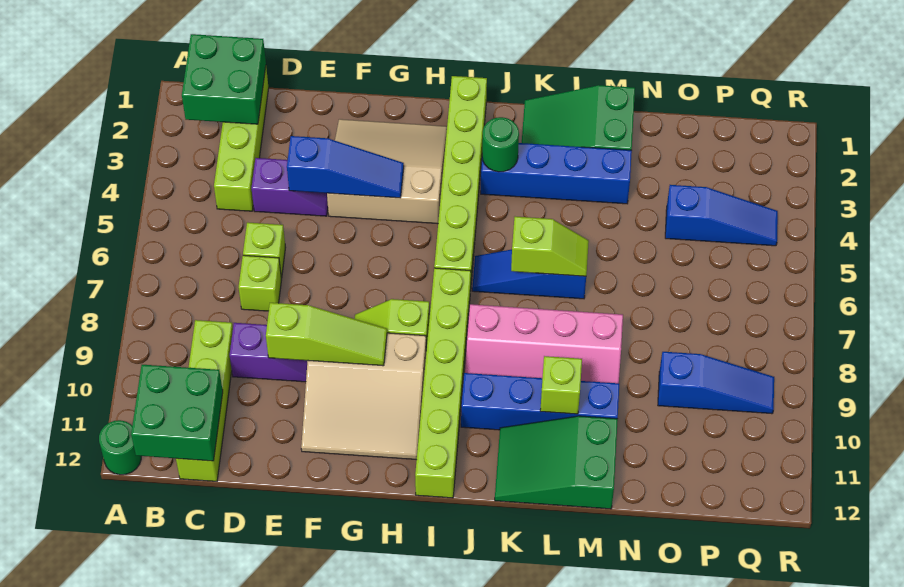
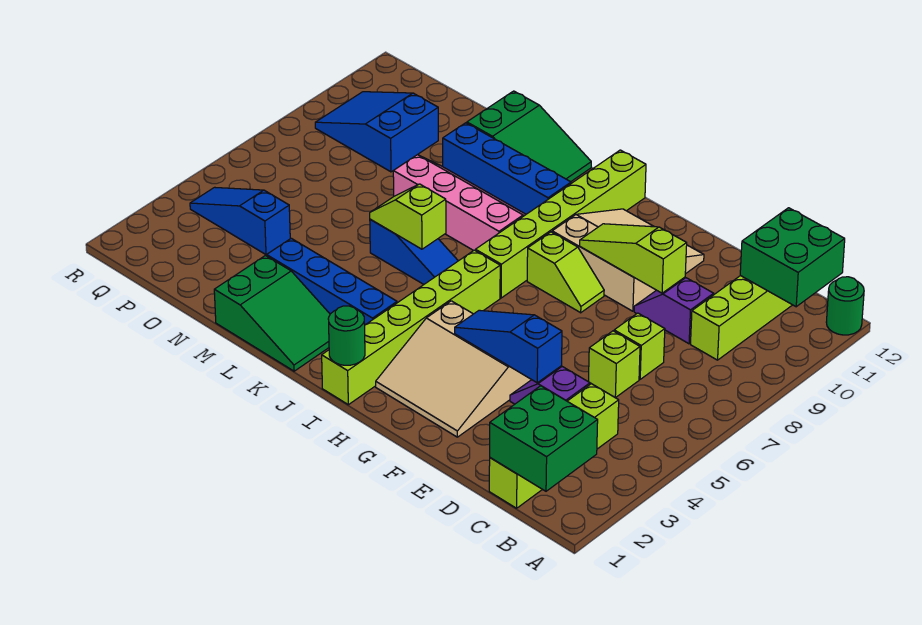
green 1x1 round brick [482,117,519,172] -> green 1x1 round brick moved to [328,306,365,365]
lime 1x1 brick [540,356,582,414] -> none
blue 1x3 slope [658,352,774,414] -> blue 2x3 slope [315,92,438,172]

